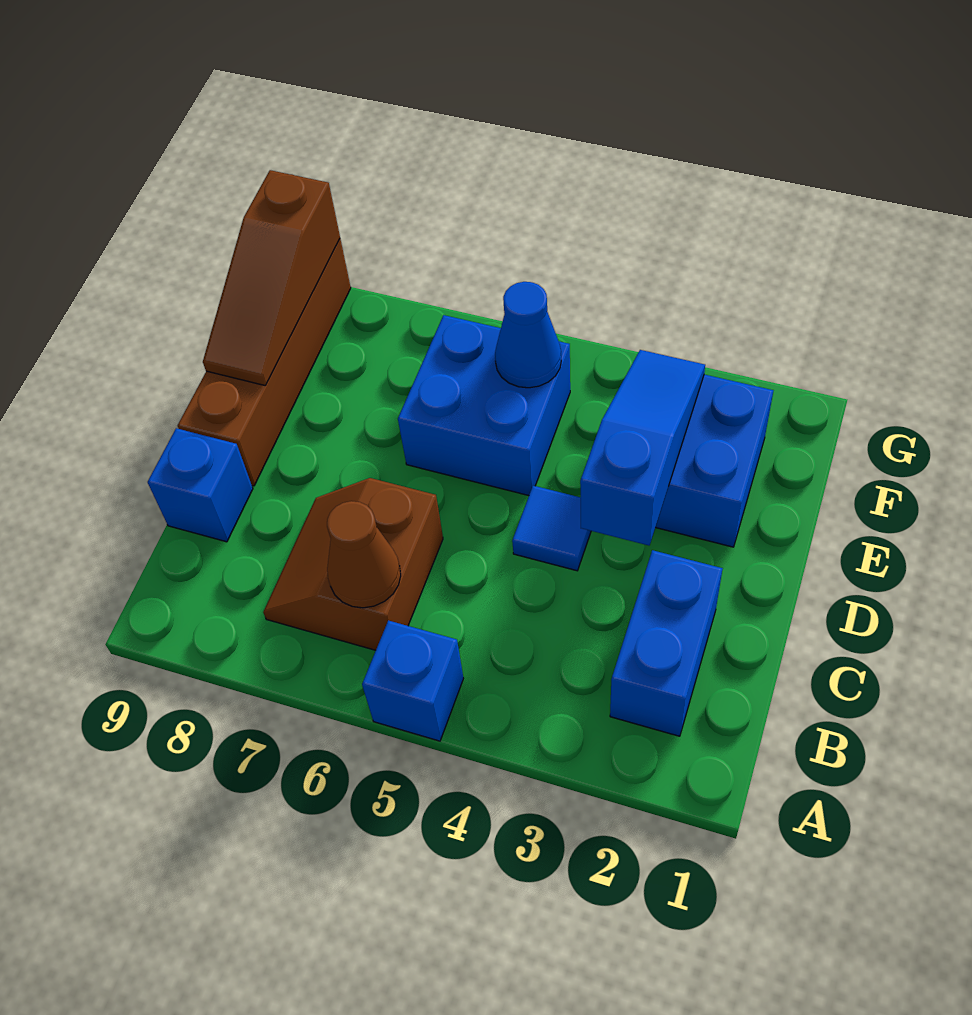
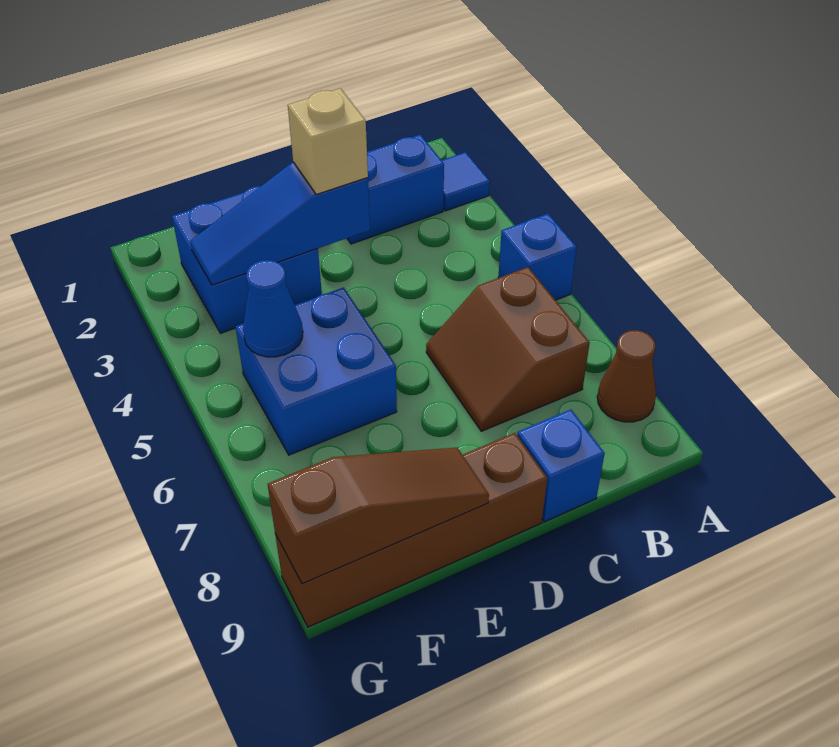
brown 2x2 slope [263,478,443,650] -> brown 2x2 slope turned to [426,267,590,431]
brown 1x1 cone [327,501,401,608] -> brown 1x1 cone moved to [597,330,656,422]
none -> tan 1x1 brick [288,88,368,195]
blue 1x1 tile [512,486,591,571] -> blue 1x1 tile moved to [442,152,490,211]

